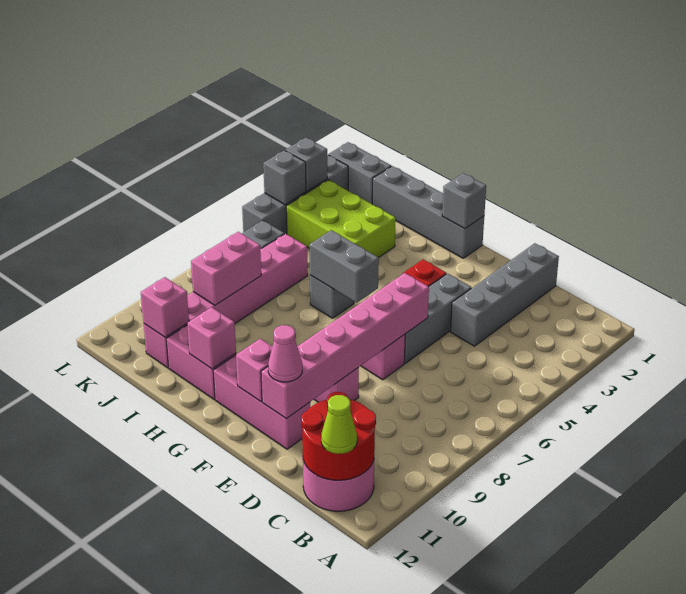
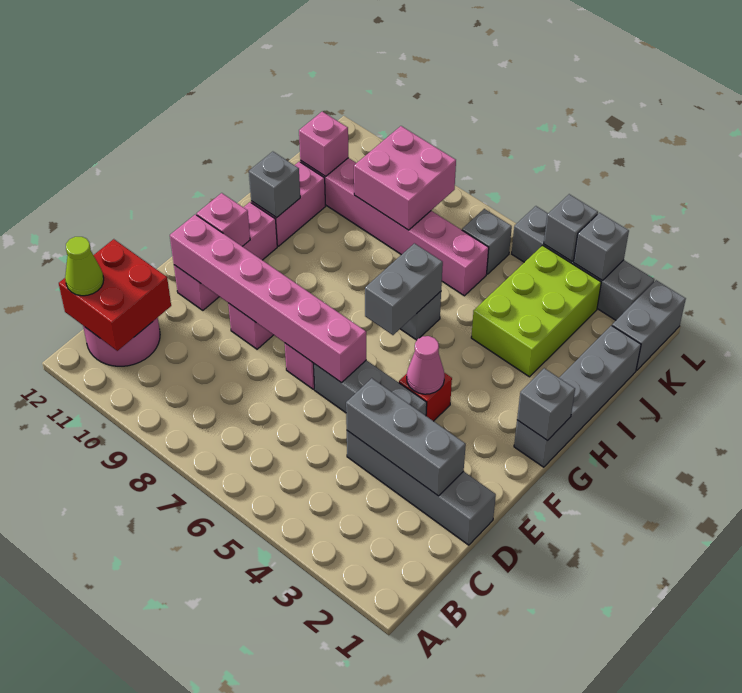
red 2x2 round brick [301,392,376,480] -> red 2x2 brick [59,239,171,351]
none -> grey 1x3 brick [346,378,466,496]
pink 1x1 cone [268,325,302,382] -> pink 1x1 cone moved to [407,336,445,394]
pink 1x1 brick [187,307,236,369] -> grey 1x1 brick [249,152,300,218]
pink 1x2 brick [191,232,261,305] -> pink 2x2 brick [354,126,456,230]

